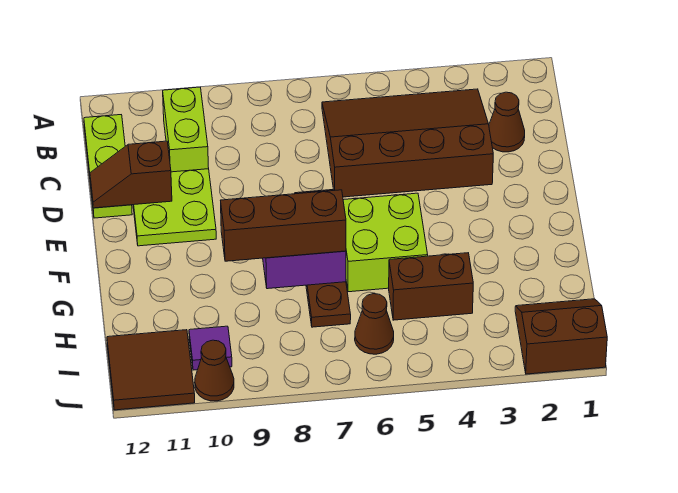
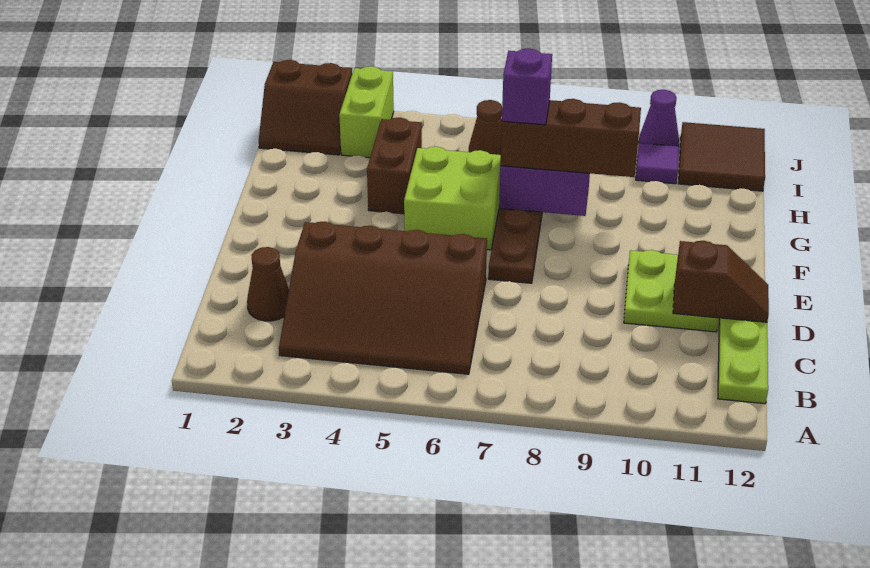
lime 1x2 brick [163,87,209,172] -> lime 1x2 brick moved to [339,66,394,158]
none -> purple 1x1 brick [502,48,552,125]
brown 1x2 brick [389,253,473,320] -> brown 1x2 brick turned to [367,118,422,214]
brown 1x1 cone [195,340,234,401] -> purple 1x1 cone [639,90,679,146]

